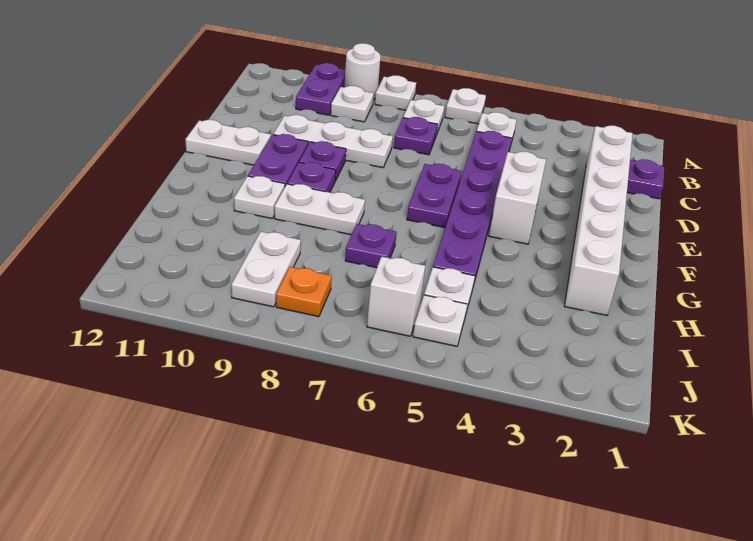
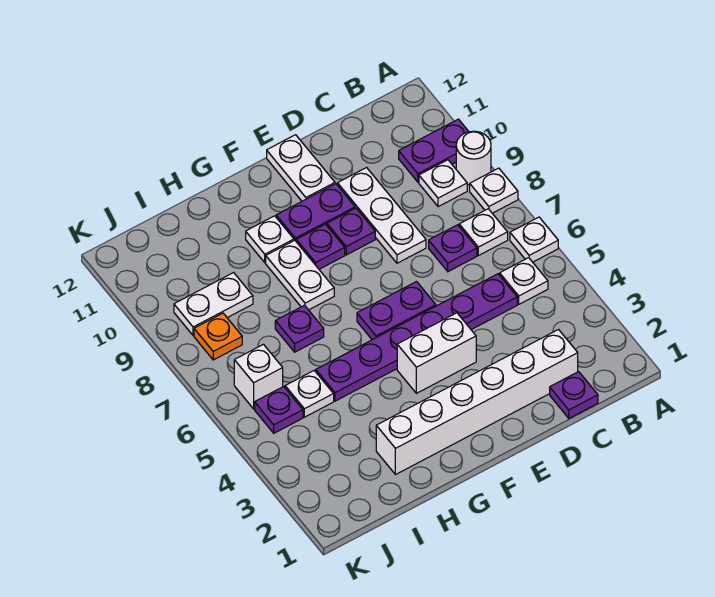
white 1x1 plate [413,295,467,346] -> purple 1x1 plate [255,387,303,433]

